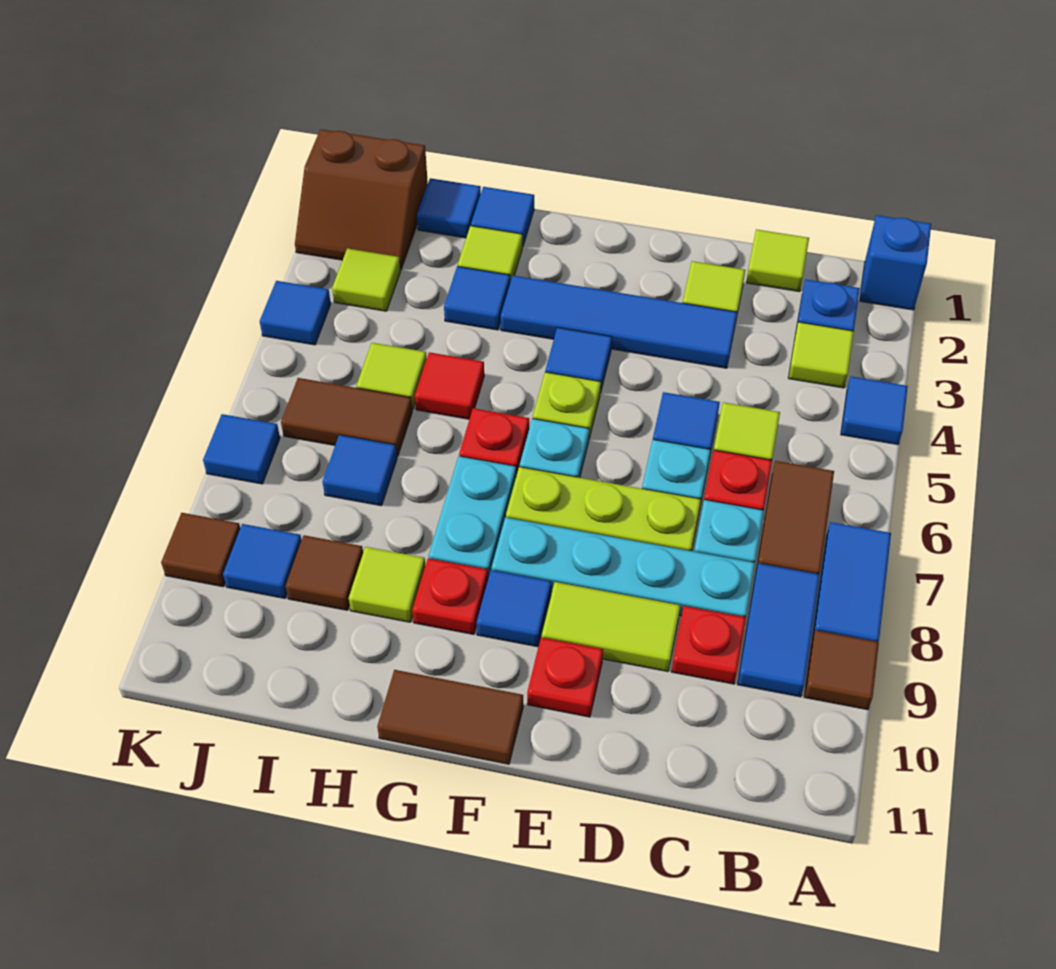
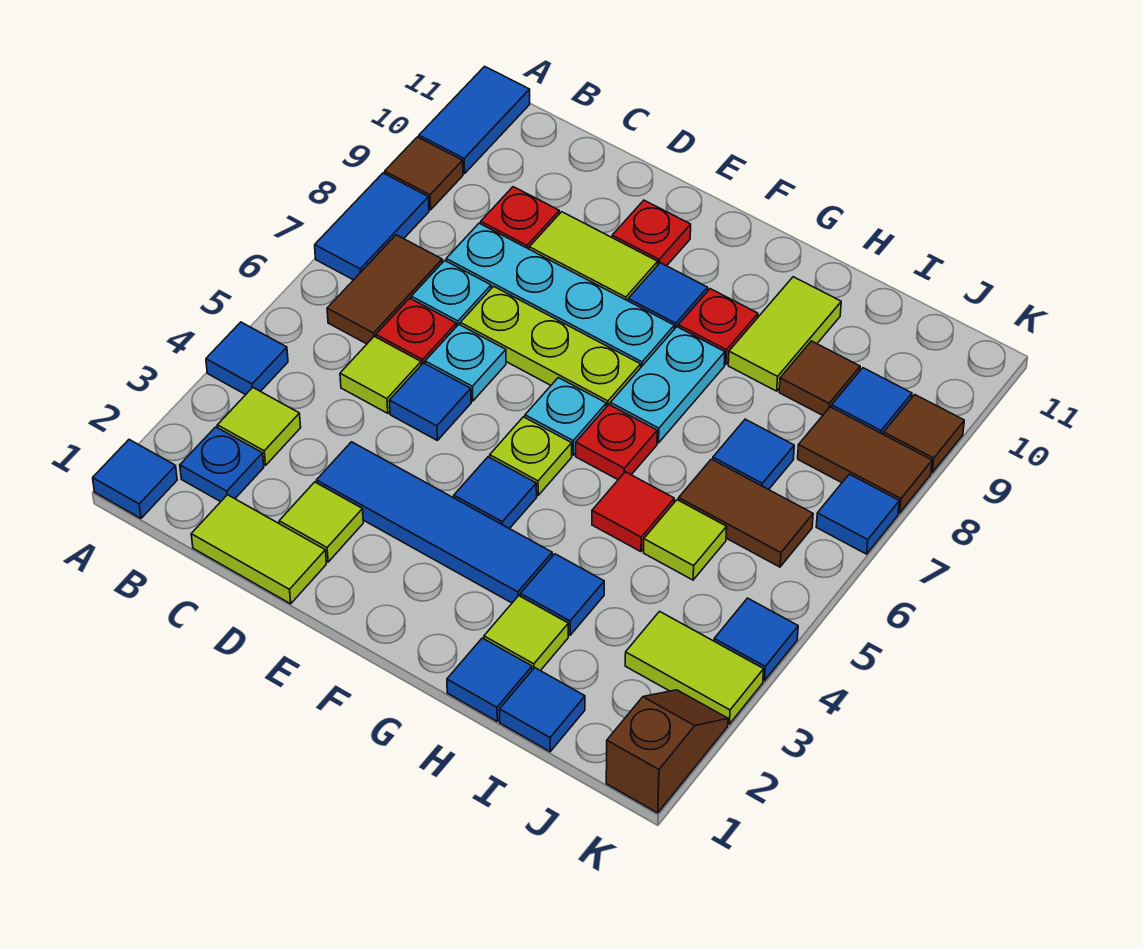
blue 1x1 brick [859,215,931,310] -> blue 1x1 tile [93,440,177,518]
blue 1x2 tile [738,563,820,697] -> blue 1x2 tile moved to [419,66,530,174]
lime 1x1 tile [746,229,809,292] -> lime 1x2 tile [191,495,326,604]
brown 1x2 tile [377,670,523,764] -> brown 1x2 tile moved to [798,407,932,513]
lime 1x1 tile [349,547,425,622] -> lime 1x2 tile [728,277,841,391]
brown 2x2 slope [295,129,428,270] -> brown 1x2 slope [606,690,728,813]
lime 1x1 tile [332,248,401,311] -> lime 1x2 tile [625,611,764,724]

